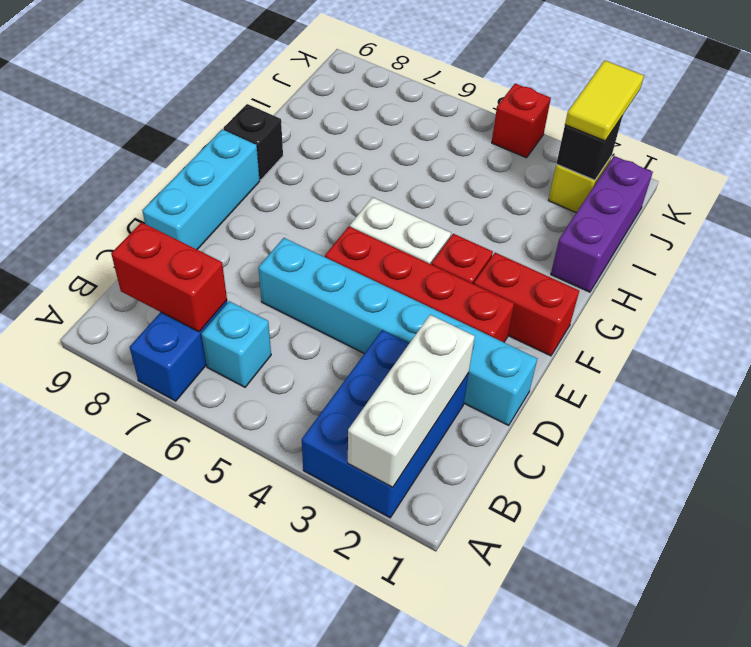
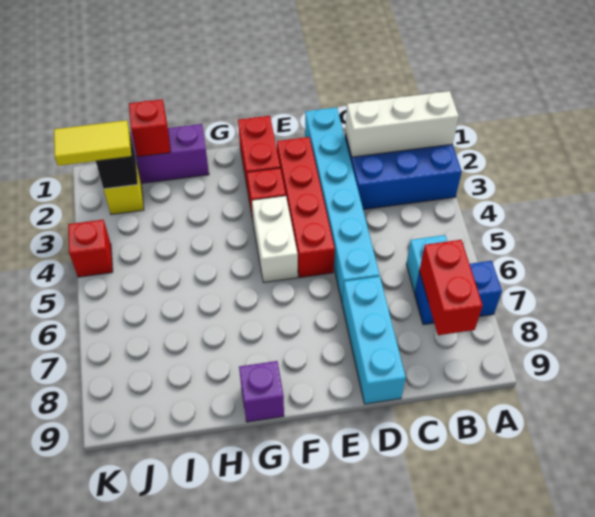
cyan 1x3 brick [142,129,260,249] -> cyan 1x3 brick turned to [342,276,406,404]
black 1x1 brick [223,104,283,180] -> purple 1x1 brick [239,361,284,422]
none -> red 1x1 brick [129,99,171,157]

